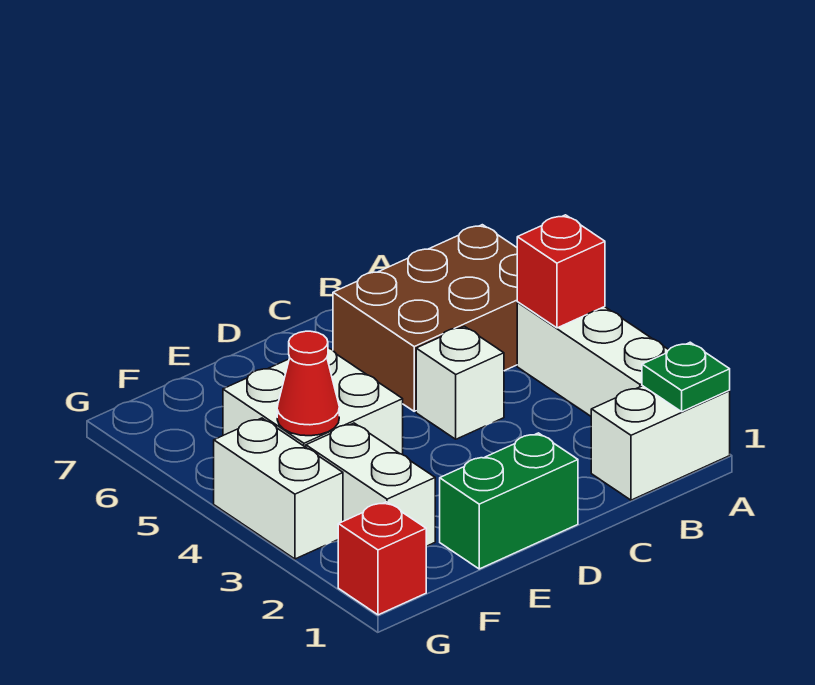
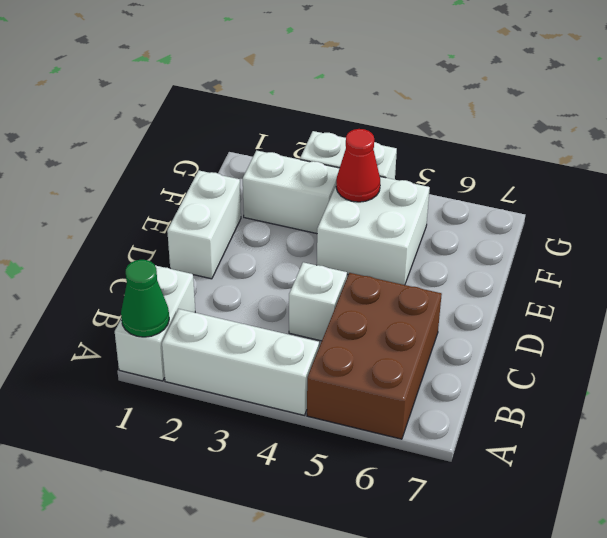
green 1x1 plate [642,342,730,412] -> green 1x1 cone [121,260,169,337]
red 1x1 brick [517,215,605,328] -> none
green 1x2 brick [440,433,578,569] -> white 1x2 brick [167,171,241,279]
red 1x1 brick [338,502,426,615] -> none

